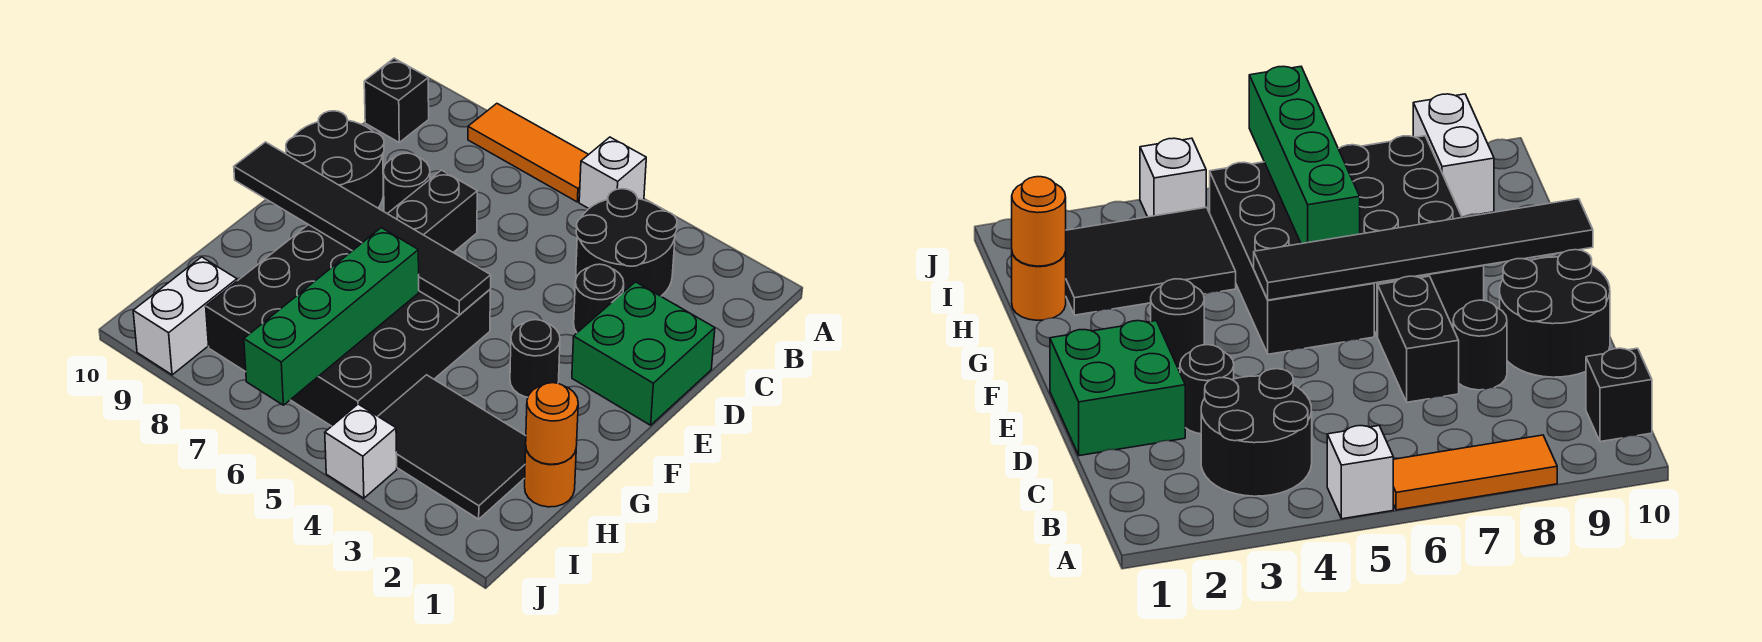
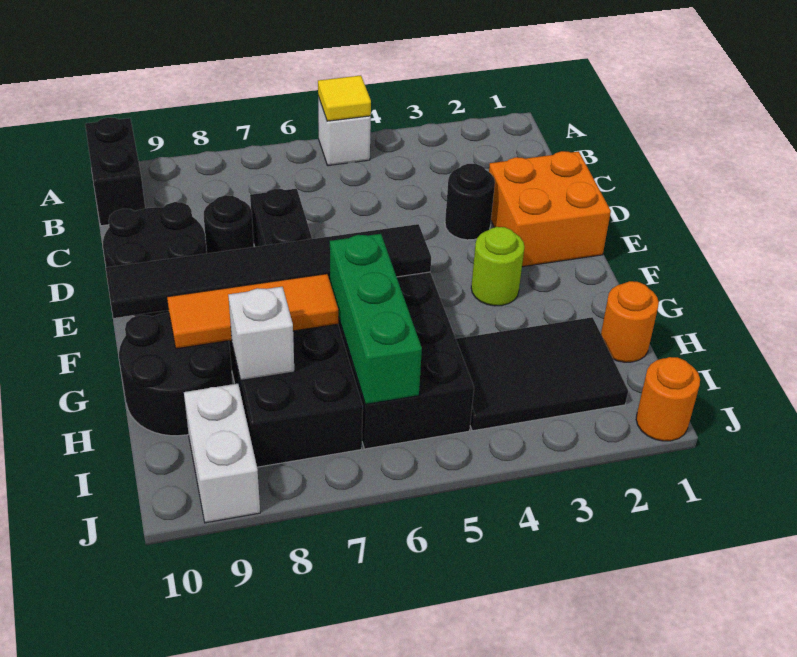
none -> yellow 1x1 tile [318,75,371,121]
orange 1x3 tile [468,104,589,202] -> orange 1x3 tile moved to [167,274,338,349]
black 2x2 round brick [576,189,677,296] -> black 2x2 round brick moved to [119,313,233,436]
black 1x1 brick [364,58,429,142] -> black 1x2 brick [85,117,145,226]
green 2x2 brick [572,282,715,425] -> orange 2x2 brick [489,151,611,267]
black 1x1 round brick [510,320,560,397] -> lime 1x1 round brick [471,227,525,306]
green 1x4 brick [244,228,419,405] -> green 1x3 brick [330,234,422,404]
orange 1x1 round brick [526,383,578,464] -> orange 1x1 round brick moved to [636,357,700,441]
white 1x1 brick [325,404,397,498] -> white 1x1 brick moved to [228,287,294,380]

